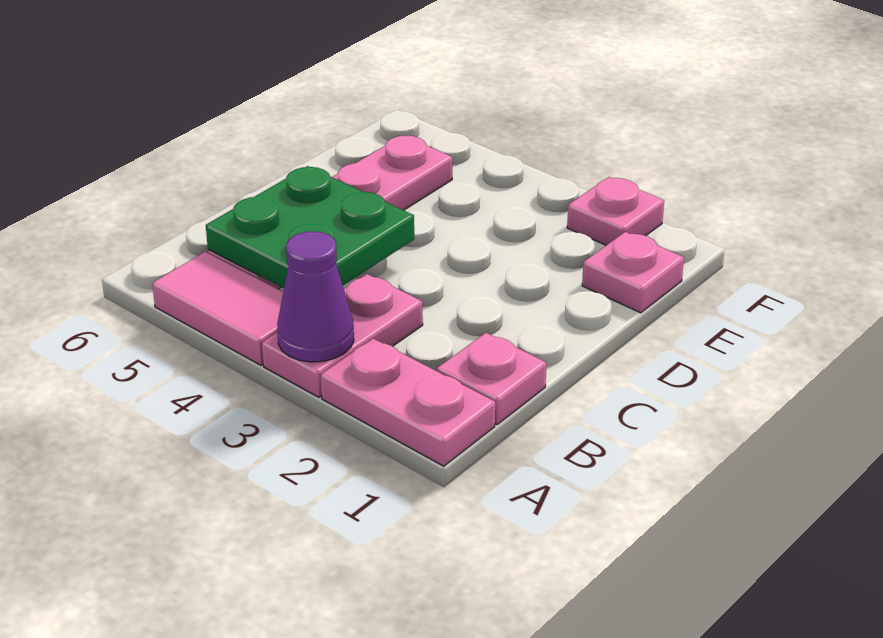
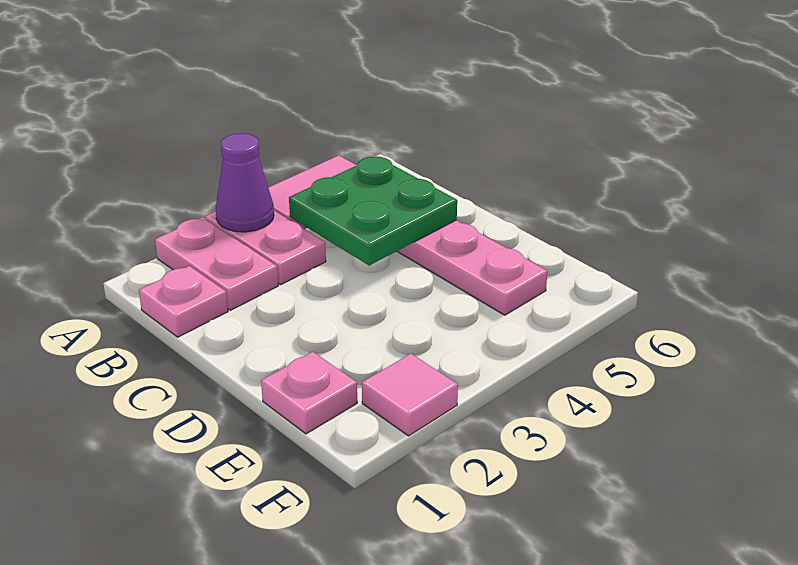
pink 1x2 plate [321,339,495,466] -> pink 1x2 plate turned to [155,218,278,310]
pink 1x1 plate [567,177,664,245] -> pink 1x1 tile [362,354,458,436]

